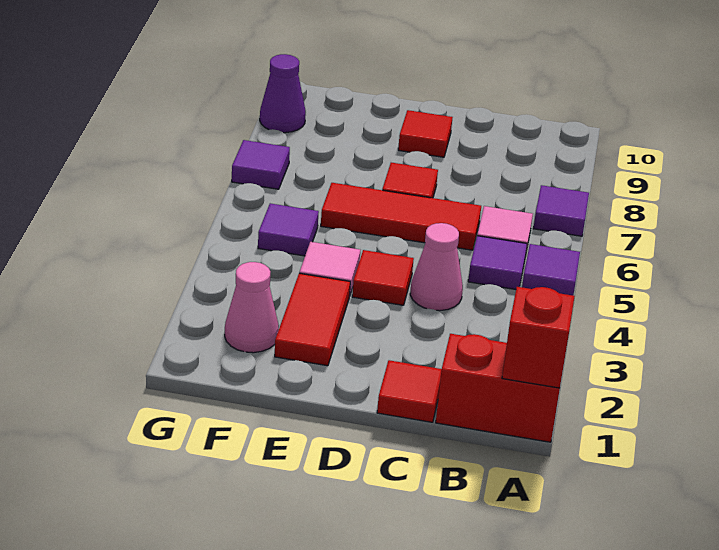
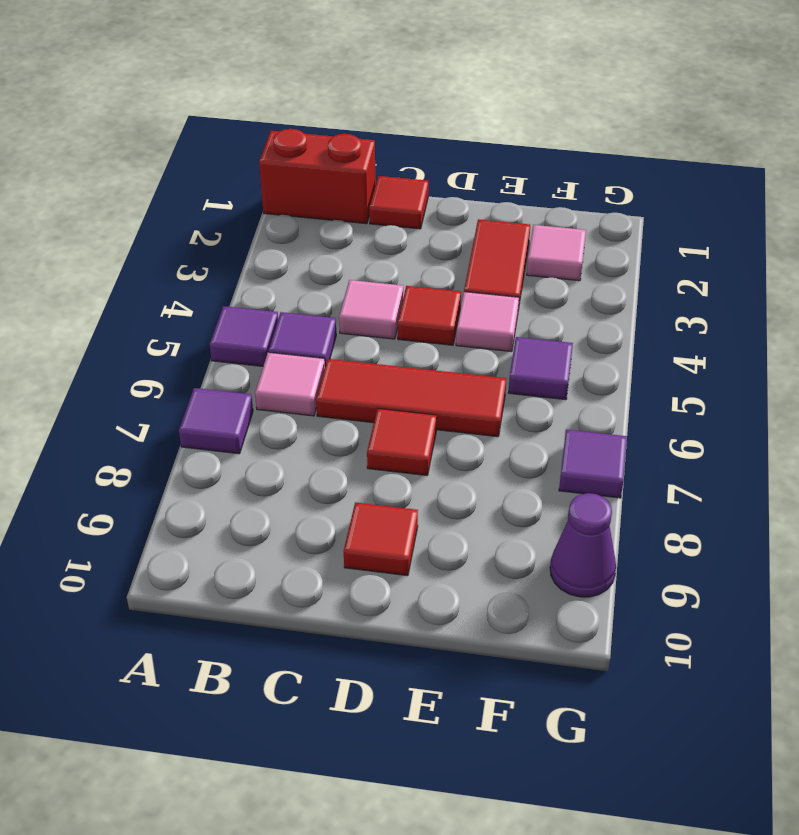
red 1x1 brick [502,287,575,388] -> none
pink 1x1 cone [410,223,463,311] -> pink 1x1 tile [339,280,404,339]
pink 1x1 cone [225,262,279,353] -> pink 1x1 tile [527,225,586,281]

